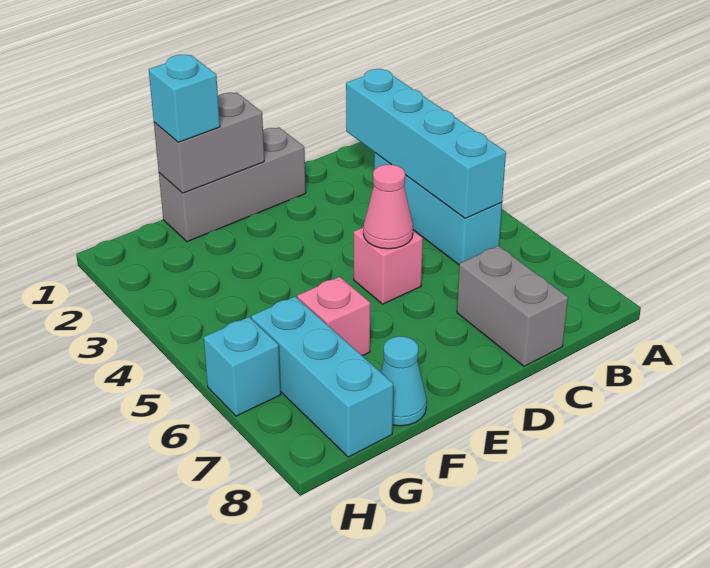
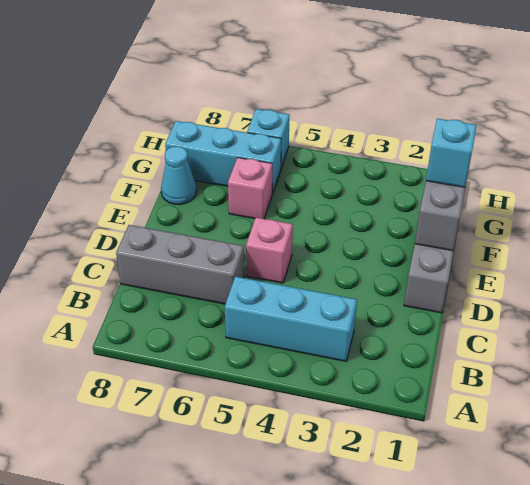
cyan 1x4 brick [346,69,506,218] -> none
grey 1x2 brick [457,246,568,366] -> grey 1x3 brick [116,225,244,304]
pink 1x1 cone [363,165,413,249] -> none

